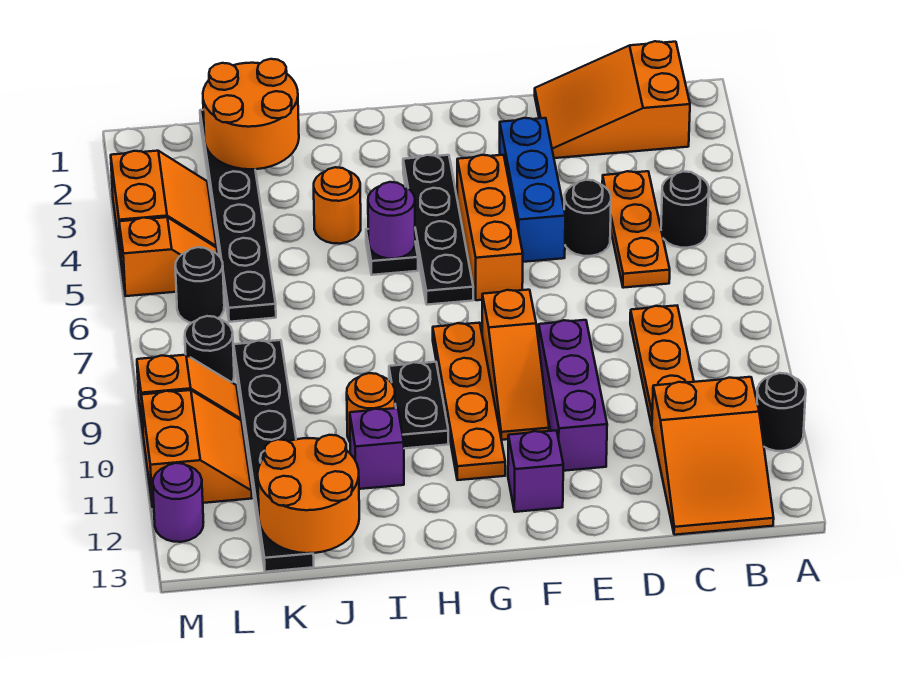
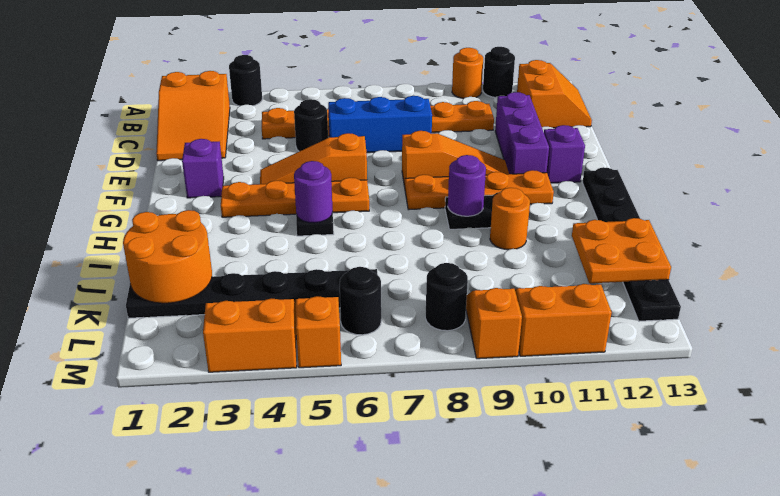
black 1x1 round brick [661,171,709,248] -> black 1x1 round brick moved to [229,55,262,106]
orange 2x3 slope [652,377,774,535] -> orange 2x2 slope [517,60,592,128]
blue 1x3 brick [500,118,565,262] -> blue 1x3 brick moved to [328,96,432,153]
purple 1x3 brick [539,320,607,471] -> purple 1x3 brick turned to [495,92,549,174]
orange 1x3 brick [457,155,523,300] -> orange 1x3 slope [260,133,367,184]
black 1x4 plate [403,155,473,305] -> orange 1x4 plate [221,178,369,217]
orange 1x1 round brick [314,167,361,244] -> orange 1x1 round brick moved to [452,48,483,99]
purple 1x1 brick [350,408,404,489] -> purple 1x1 brick moved to [182,139,224,198]
orange 2x2 round brick [258,435,359,553] -> orange 2x2 plate [572,218,671,283]
black 1x6 plate [234,340,314,572] -> black 1x6 plate turned to [583,167,681,321]
purple 1x1 round brick [153,463,203,542] -> purple 1x1 round brick moved to [448,155,486,216]

